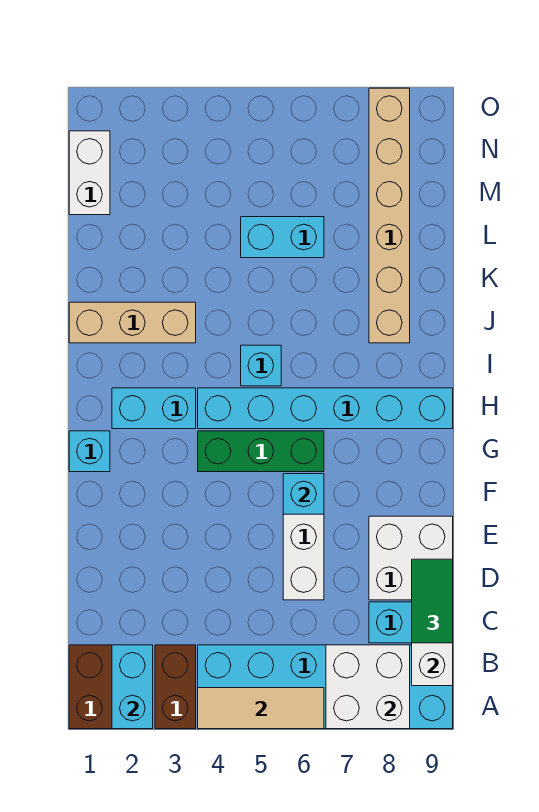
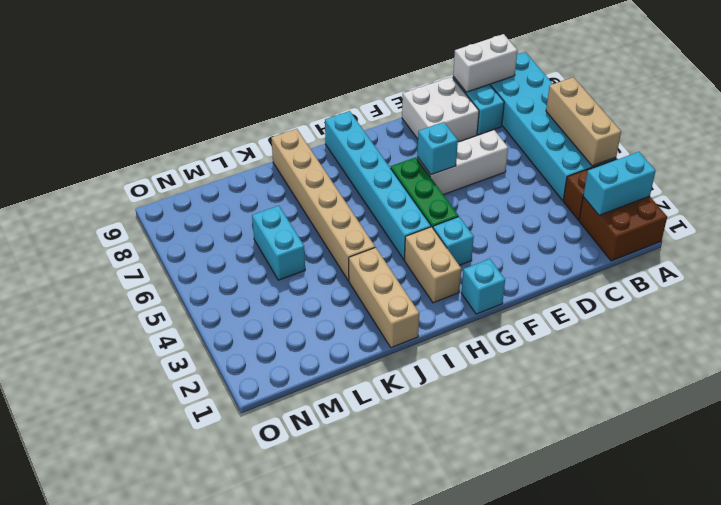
tan 1x3 tile [198,688,324,729] -> tan 1x3 brick [546,77,621,166]
white 2x2 brick [326,645,410,729] -> none
green 1x2 tile [412,559,453,643] -> none
cyan 1x2 brick [112,388,196,429] -> tan 1x2 brick [404,227,461,303]
cyan 1x1 brick [241,345,281,386] -> cyan 1x1 brick moved to [433,217,474,265]
tan 1x6 brick [369,88,410,343] -> tan 1x6 brick turned to [271,129,375,281]
white 1x2 brick [69,131,110,215] -> none

